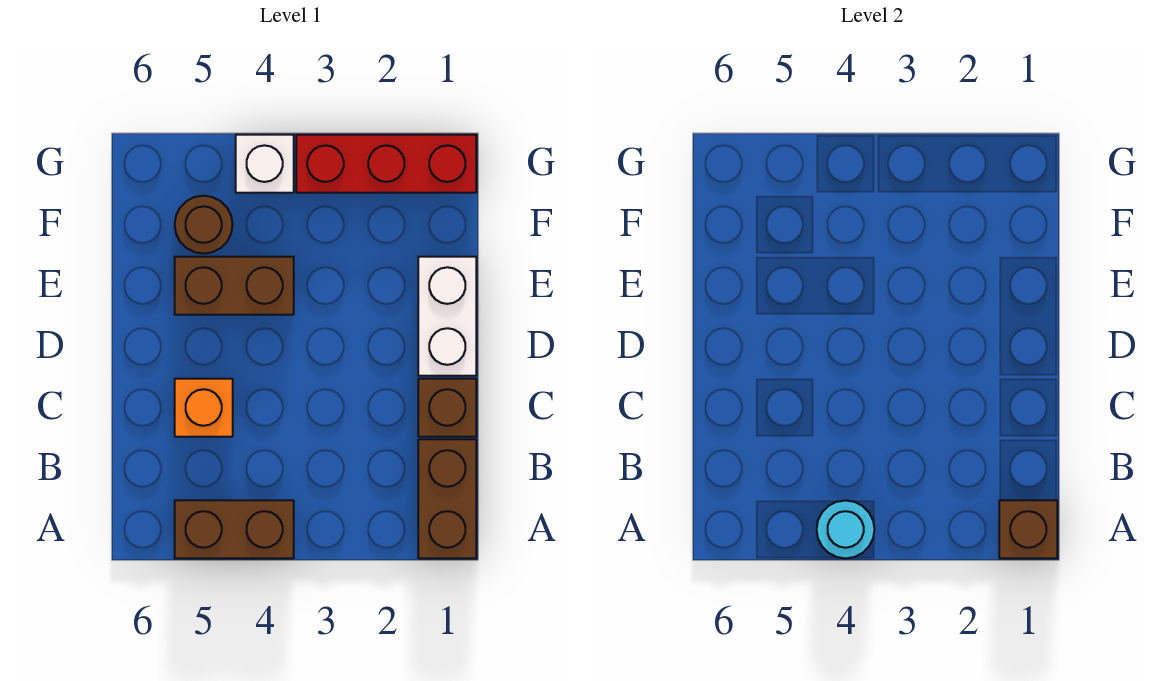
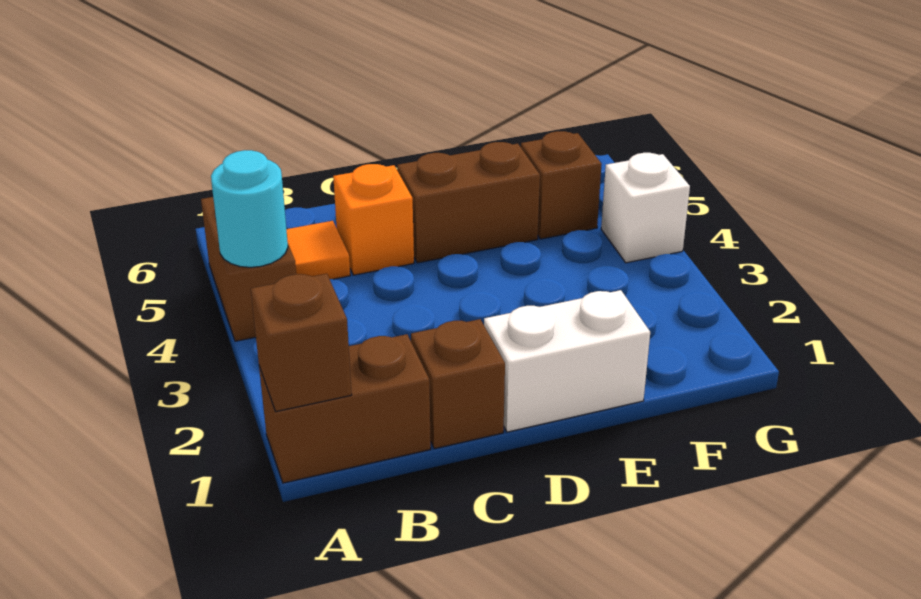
none -> orange 1x1 tile [286,221,350,279]
brown 1x2 brick [175,257,294,315] -> brown 1x2 brick turned to [397,142,540,263]
brown 1x1 round brick [175,196,233,254] -> brown 1x1 brick [521,131,602,239]
red 1x3 brick [296,135,476,193] -> none

